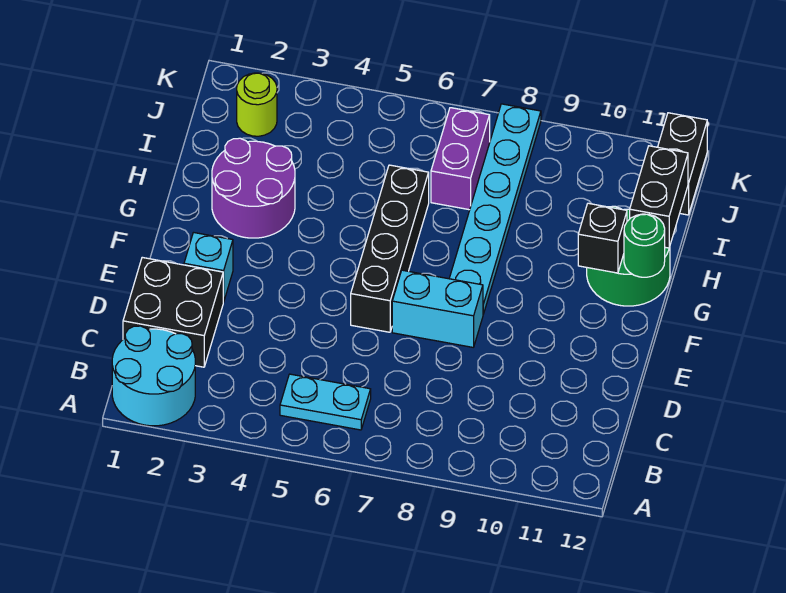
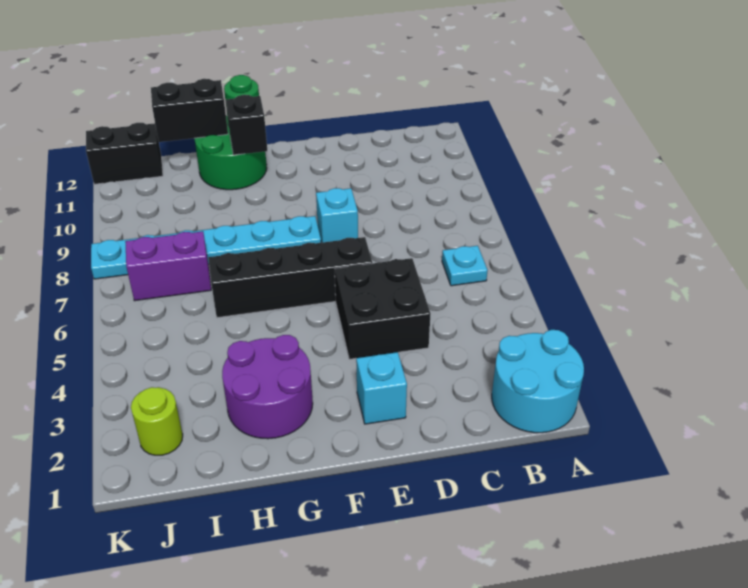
cyan 1x2 plate [280,374,371,430] -> cyan 1x1 plate [442,246,488,286]
black 2x2 brick [123,257,223,367] -> black 2x2 brick moved to [335,258,430,359]
cyan 1x2 brick [392,270,483,347] -> cyan 1x1 brick [316,188,358,243]

